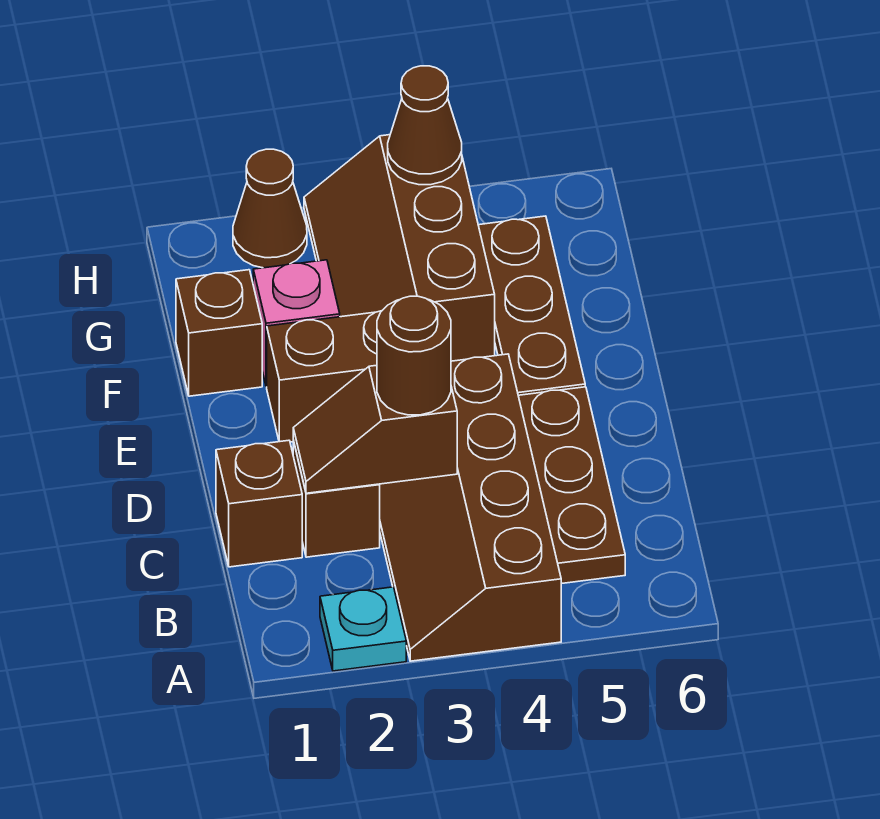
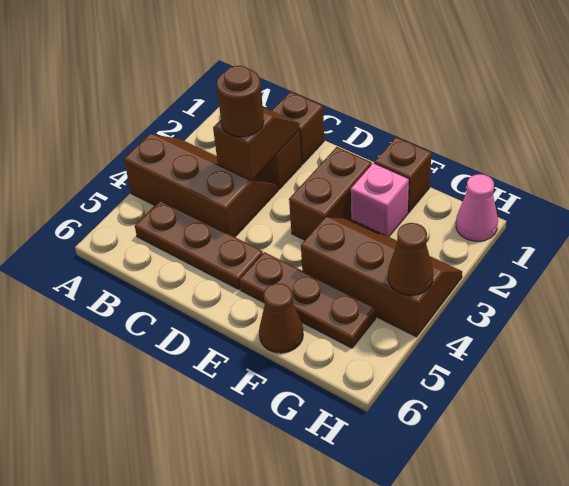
cyan 1x1 plate [320,587,406,671] -> none
brown 2x4 slope [380,354,561,661] -> brown 2x3 slope [124,134,278,237]
none -> pink 1x1 cone [456,174,498,241]
brown 1x1 cone [233,149,307,268] -> brown 1x1 cone moved to [259,284,303,353]

